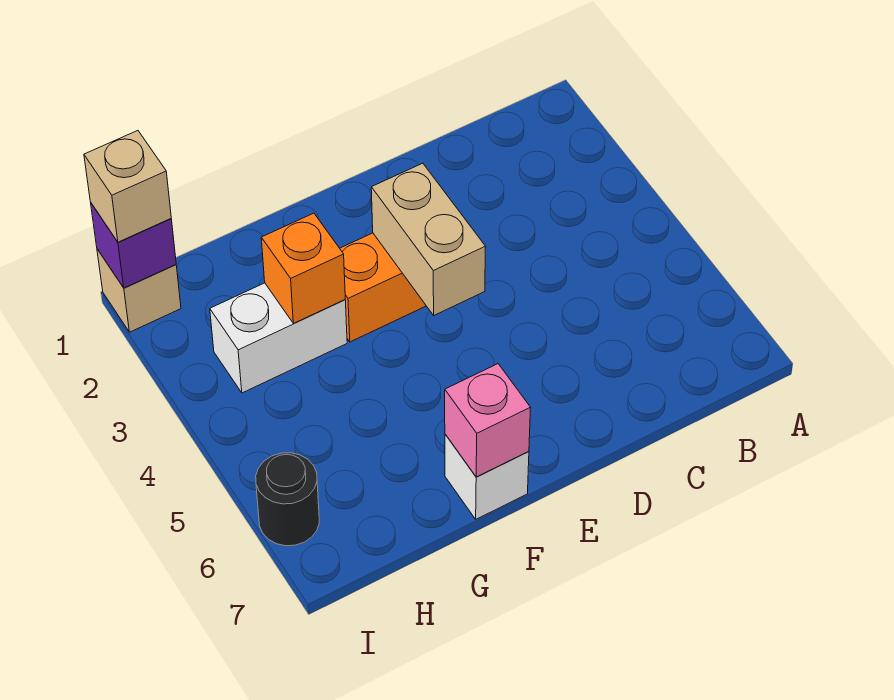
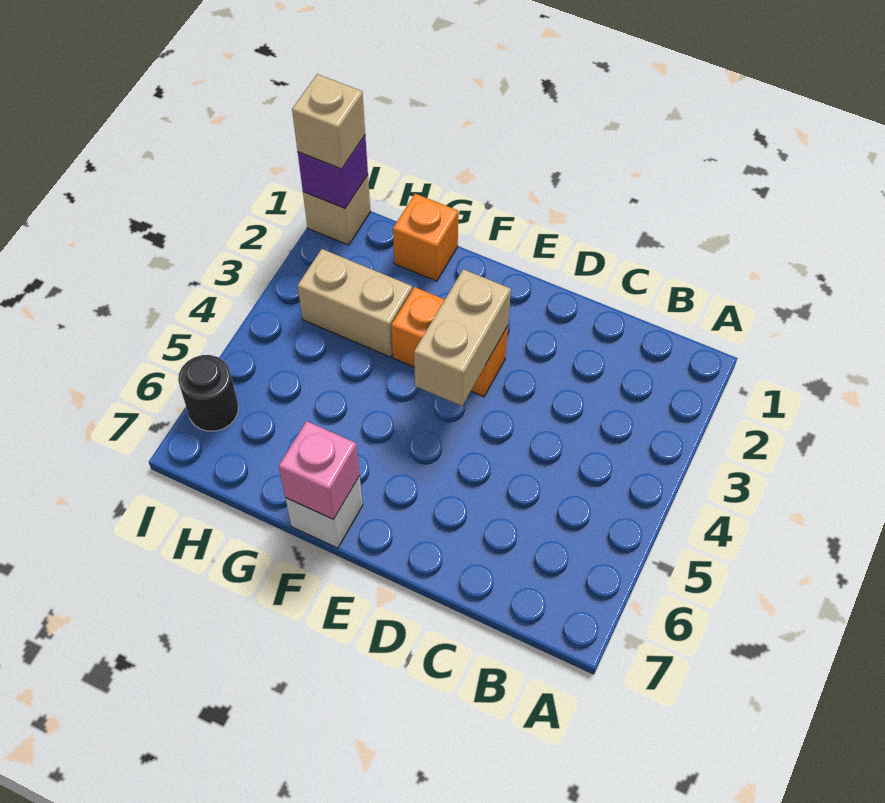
white 1x2 brick [210,283,347,393] -> tan 1x2 brick [298,249,412,357]
orange 1x1 brick [261,213,345,323] -> orange 1x1 brick moved to [393,194,458,281]

